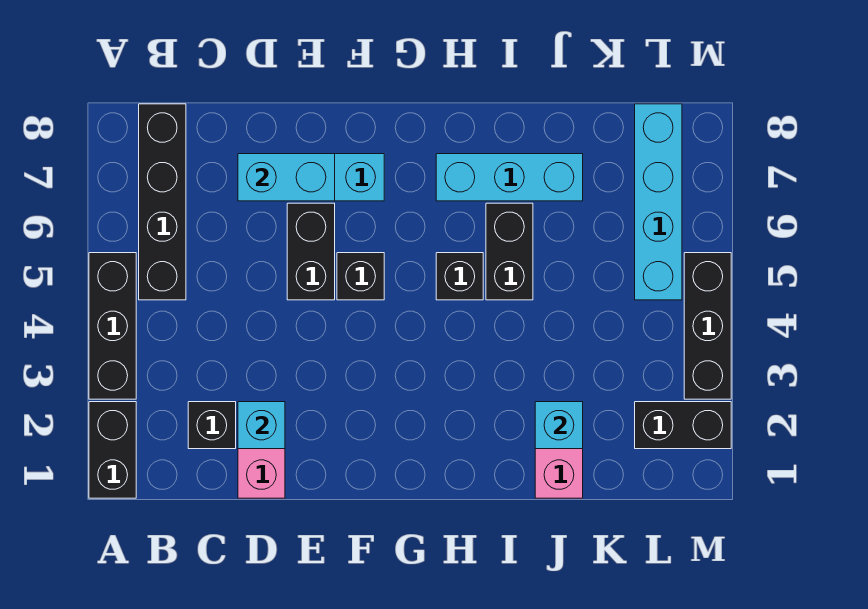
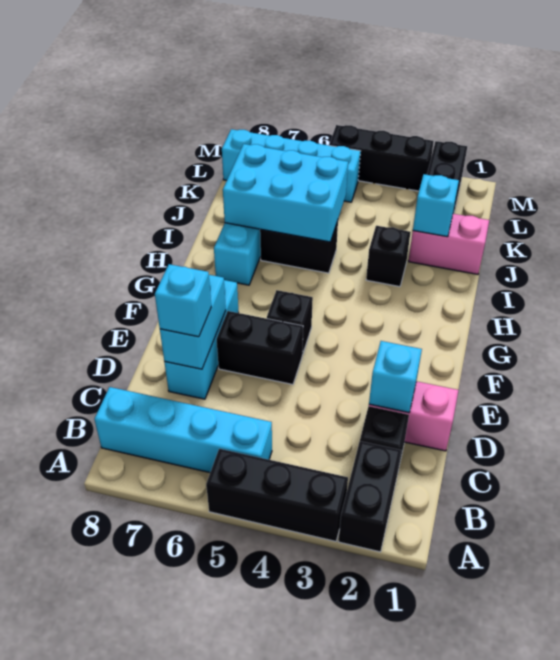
black 1x2 brick [89,402,136,498] -> black 1x2 brick turned to [338,441,401,552]
black 1x4 brick [139,104,186,300] -> cyan 1x4 brick [94,387,272,473]
none -> cyan 1x1 brick [155,264,211,337]
black 1x1 brick [436,253,483,300] -> black 1x1 brick moved to [366,226,411,287]
none -> cyan 2x3 brick [223,144,348,242]

